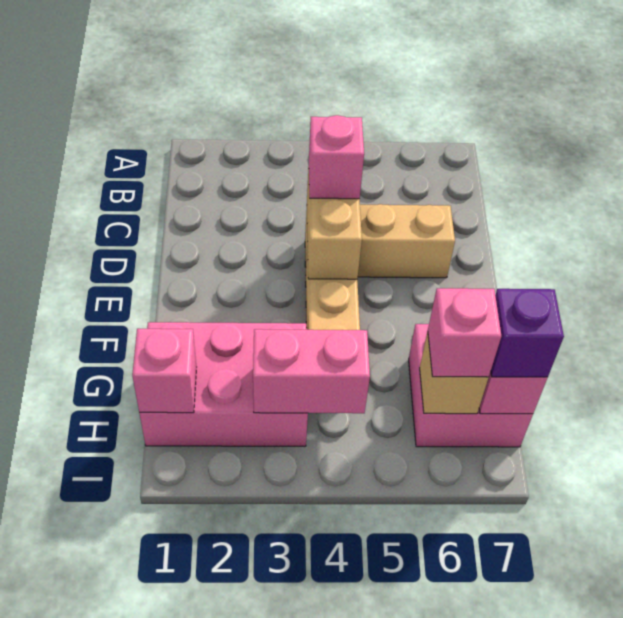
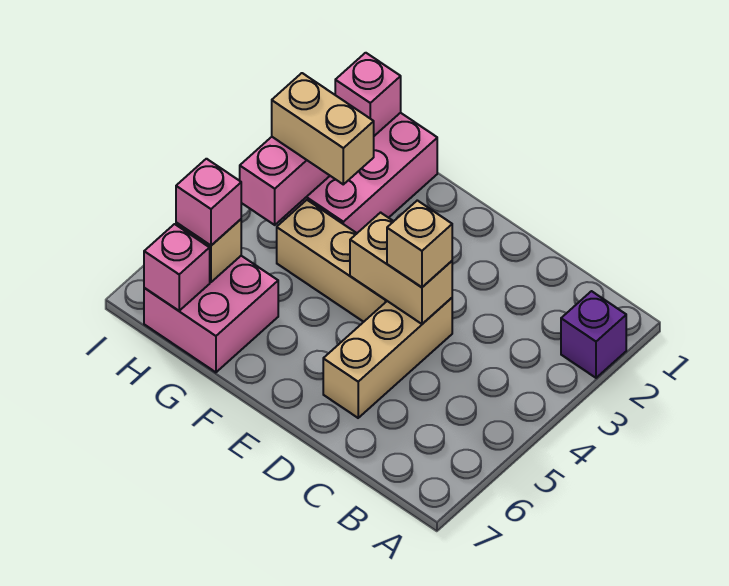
pink 1x1 brick [309,115,364,199] -> tan 1x1 brick [387,200,452,287]
none -> tan 1x2 brick [272,73,374,184]
purple 1x1 brick [491,289,564,377] -> purple 1x1 brick moved to [561,291,626,378]

